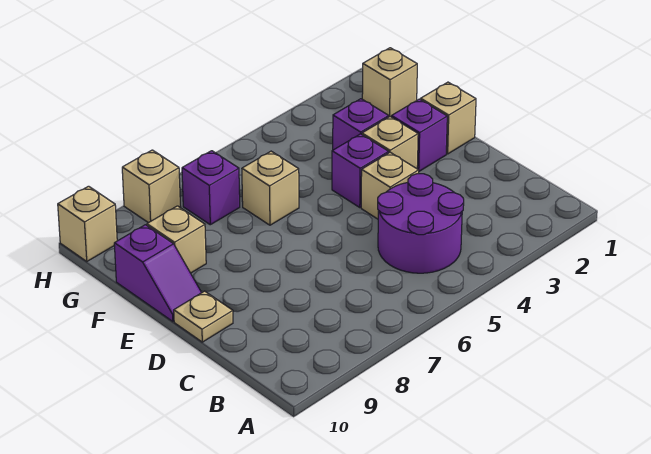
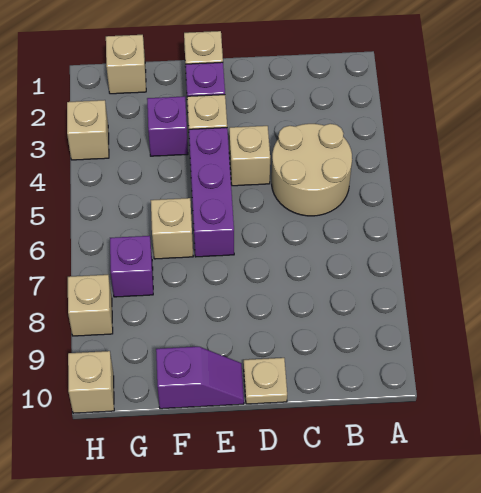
purple 2x2 round brick [378,174,464,273] -> tan 2x2 round brick [272,124,352,216]
purple 1x1 brick [332,134,389,207] -> purple 1x3 brick [189,128,234,257]
tan 1x1 brick [147,206,206,273] -> tan 1x1 brick moved to [67,100,109,160]

